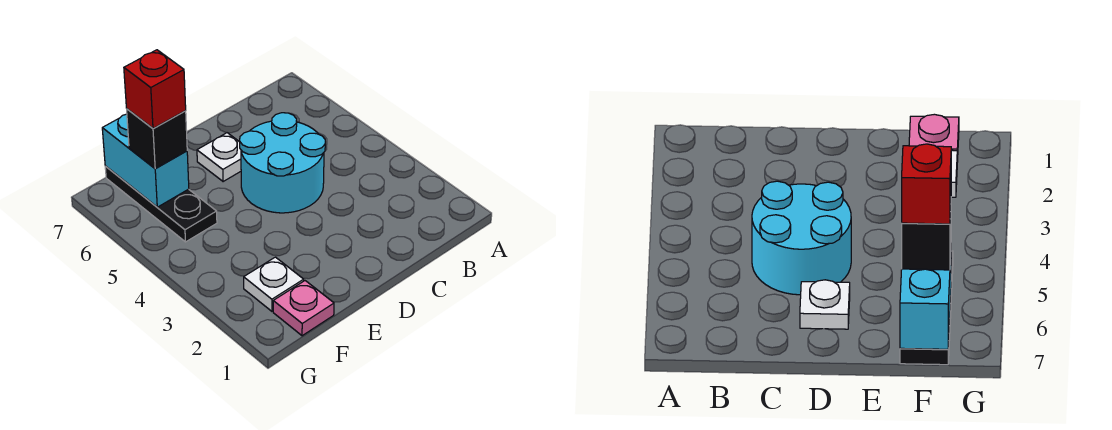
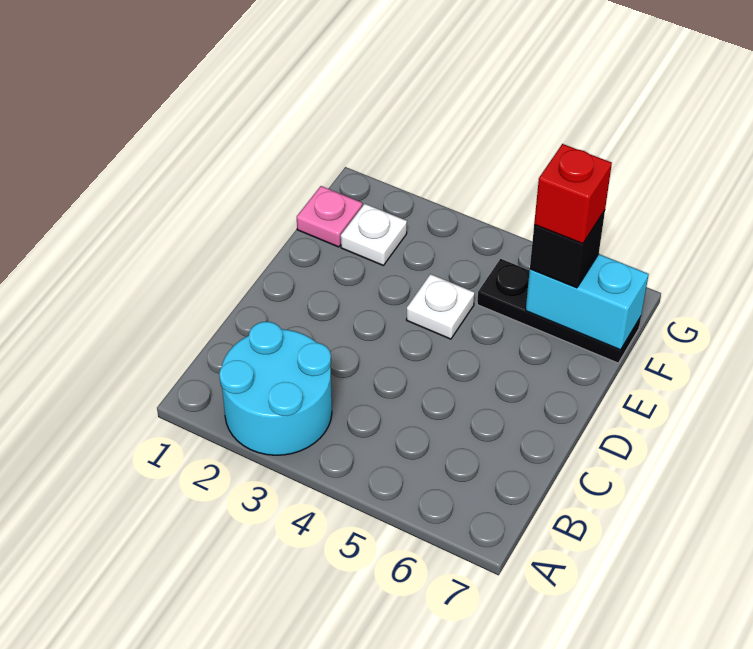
cyan 2x2 round brick [240,113,325,213] -> cyan 2x2 round brick moved to [219,322,332,455]
white 1x1 plate [197,133,241,182] -> white 1x1 plate moved to [407,274,475,339]

